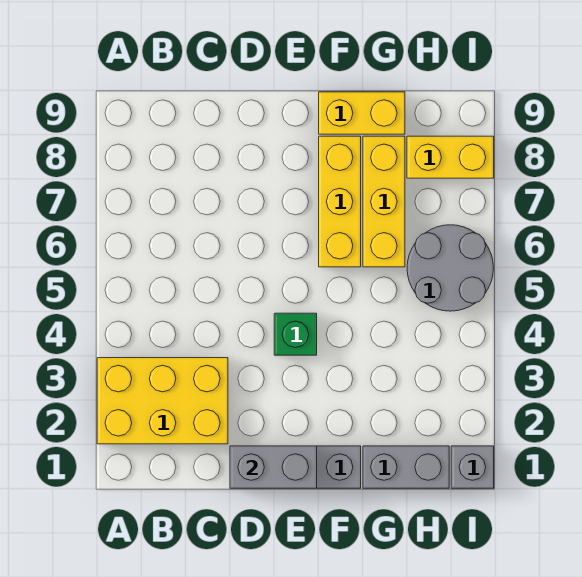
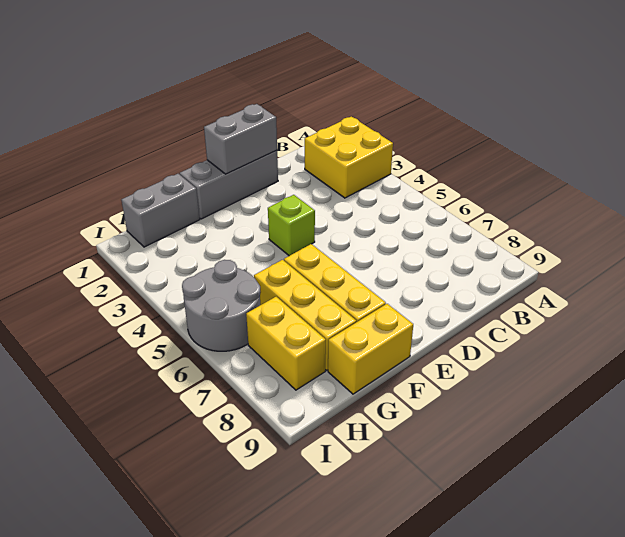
yellow 2x3 brick [97,358,228,444] -> yellow 2x2 brick [305,117,393,198]
green 1x1 brick [274,313,317,355] -> lime 1x1 brick [268,195,315,256]
yellow 1x2 brick [407,136,494,178] -> yellow 1x2 brick turned to [246,297,326,390]
grey 1x1 brick [451,446,494,488] -> none

